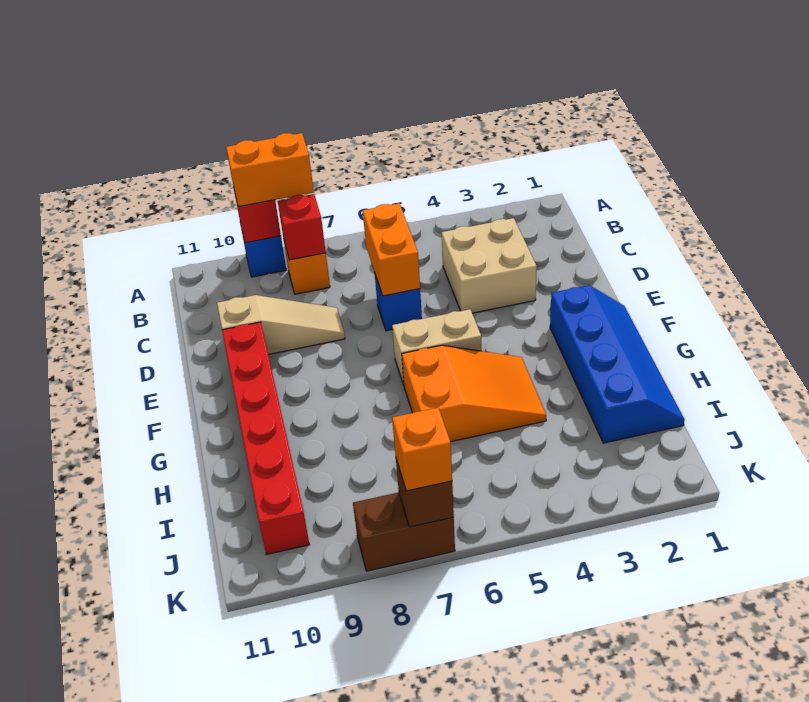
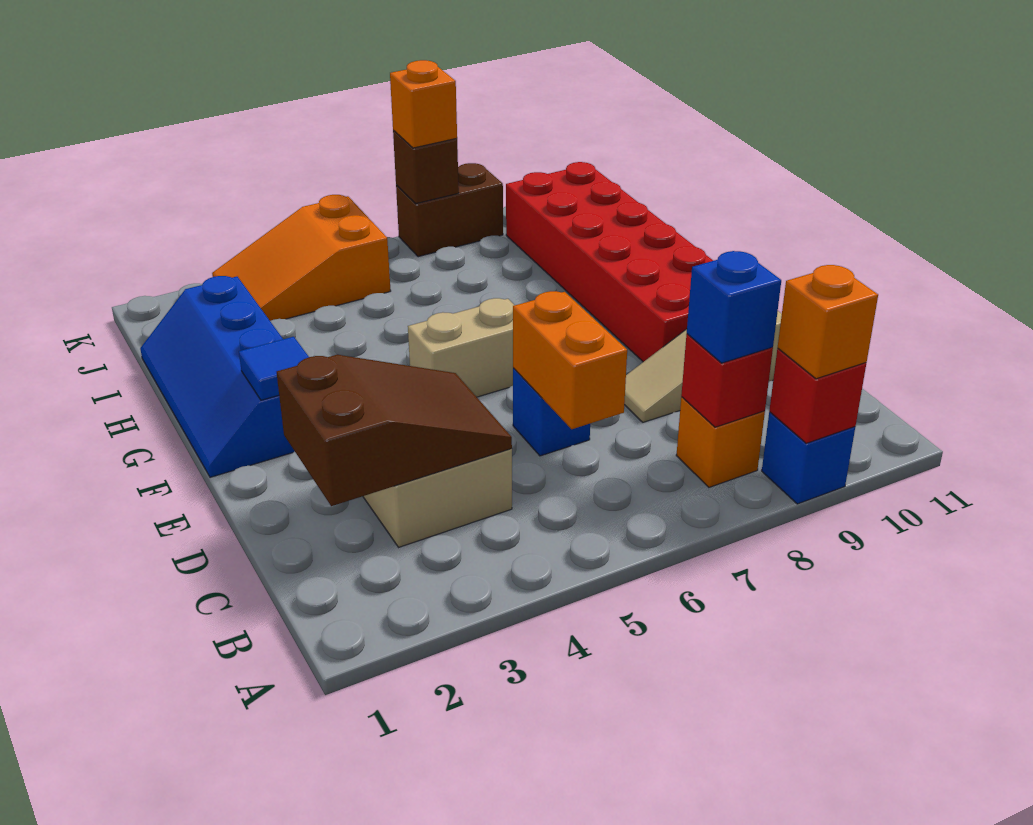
orange 1x2 brick [226,133,314,207] -> orange 1x1 brick [778,265,878,379]
none -> blue 1x1 brick [687,251,781,363]
none -> brown 2x3 slope [277,355,512,506]
red 1x6 brick [222,322,309,554] -> red 2x6 brick [506,162,713,362]
none -> blue 1x1 tile [239,337,309,400]
orange 2x3 slope [402,345,546,442] -> orange 2x3 slope moved to [212,195,391,321]

